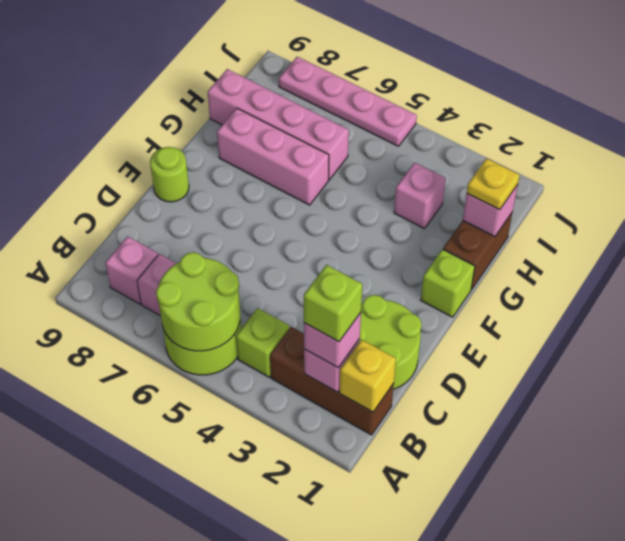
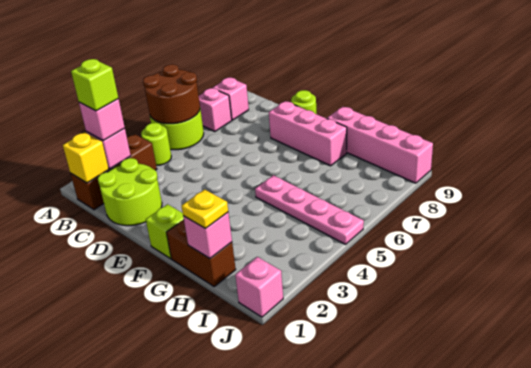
lime 2x2 round brick [156,252,240,351] -> brown 2x2 round brick [143,64,200,124]
lime 1x1 brick [236,308,290,377] -> lime 1x1 round brick [141,123,171,165]
pink 1x3 brick [217,108,329,205] -> pink 1x3 brick turned to [269,101,347,166]
pink 1x1 brick [394,163,446,229] -> pink 1x1 brick moved to [235,257,283,317]
pink 1x4 brick [208,69,349,180] -> pink 1x4 brick turned to [327,107,433,183]
pink 1x4 plate [279,57,417,146] -> pink 1x4 plate turned to [255,175,364,244]

